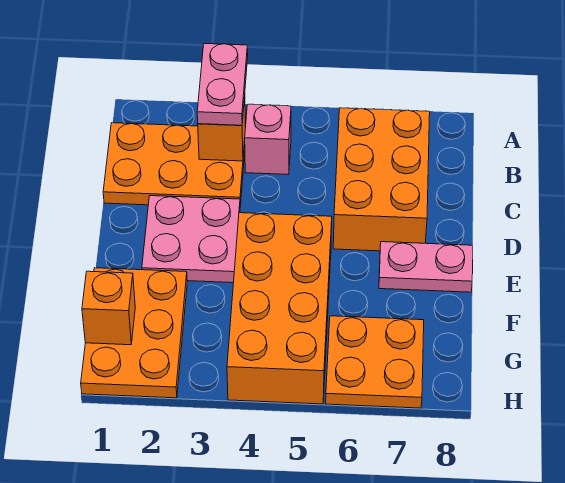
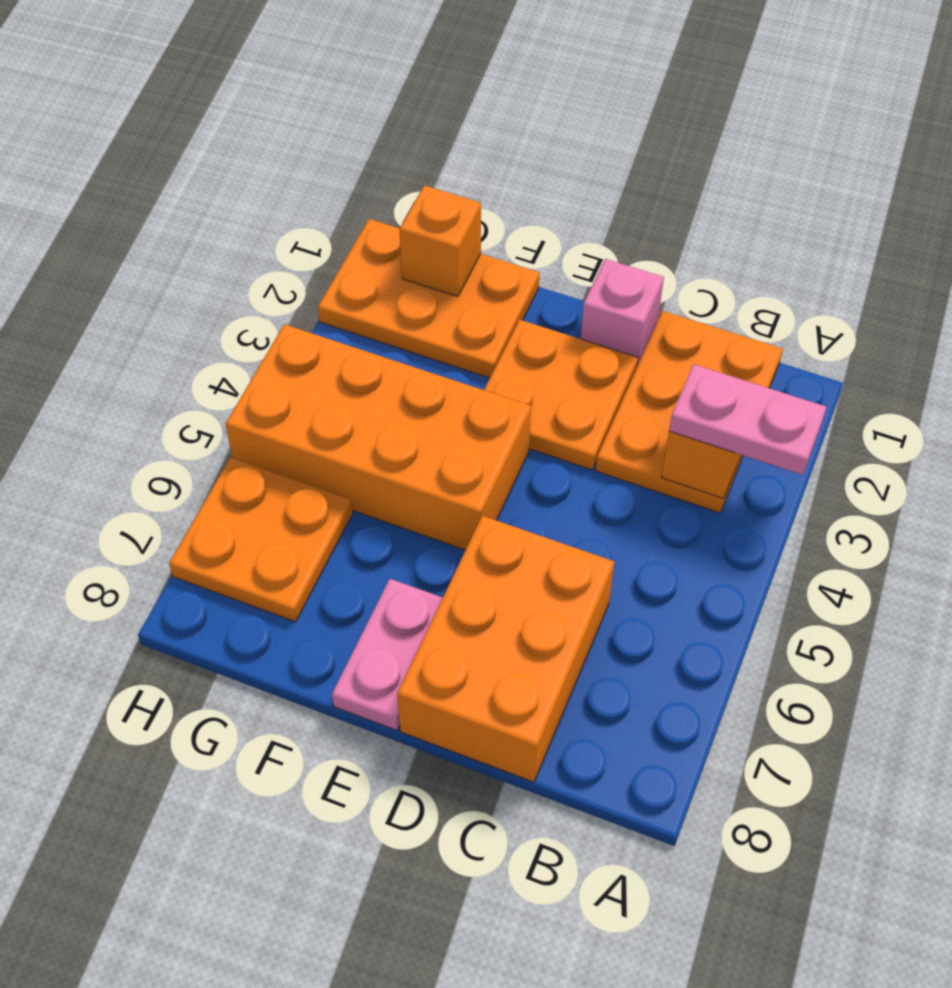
pink 1x1 brick [245,104,291,175] -> pink 1x1 brick moved to [581,259,664,366]
orange 2x3 brick [333,108,430,251] -> orange 2x3 brick turned to [397,516,614,782]
pink 2x2 plate [142,196,240,283] -> orange 2x2 plate [484,320,638,470]

